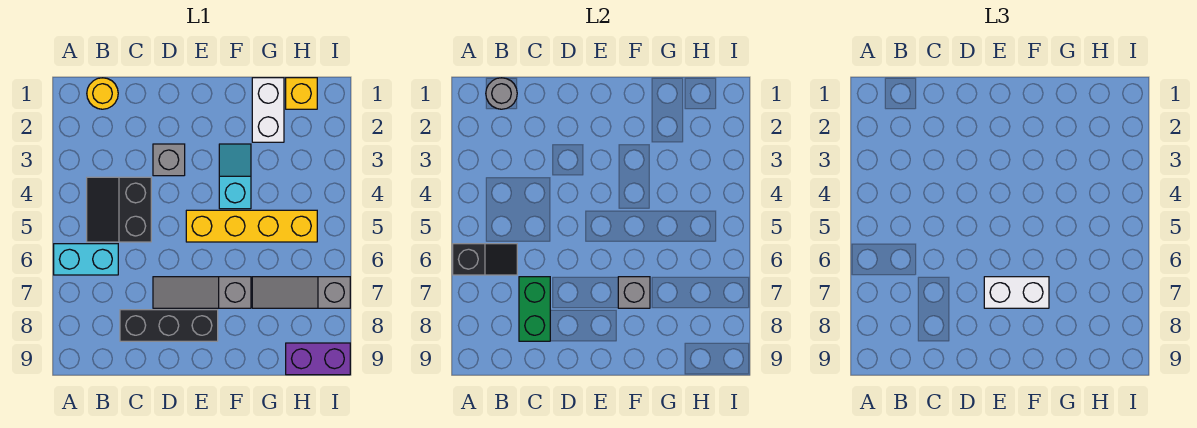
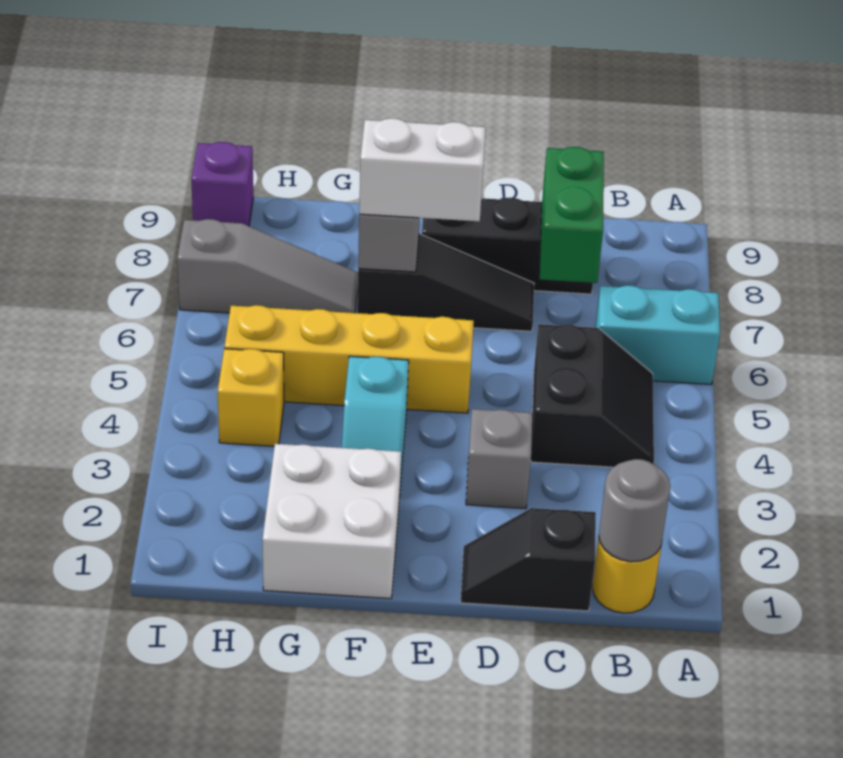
black 1x2 slope [453,244,517,275] -> black 1x2 slope moved to [460,508,596,611]
grey 1x3 slope [153,277,251,308] -> black 1x3 slope [357,234,534,331]
white 1x2 brick [252,78,284,142] -> white 2x2 brick [262,444,401,599]
yellow 1x1 brick [286,78,317,109] -> yellow 1x1 brick moved to [218,349,284,446]
purple 1x2 brick [286,343,350,375] -> purple 1x1 brick [191,142,253,226]

